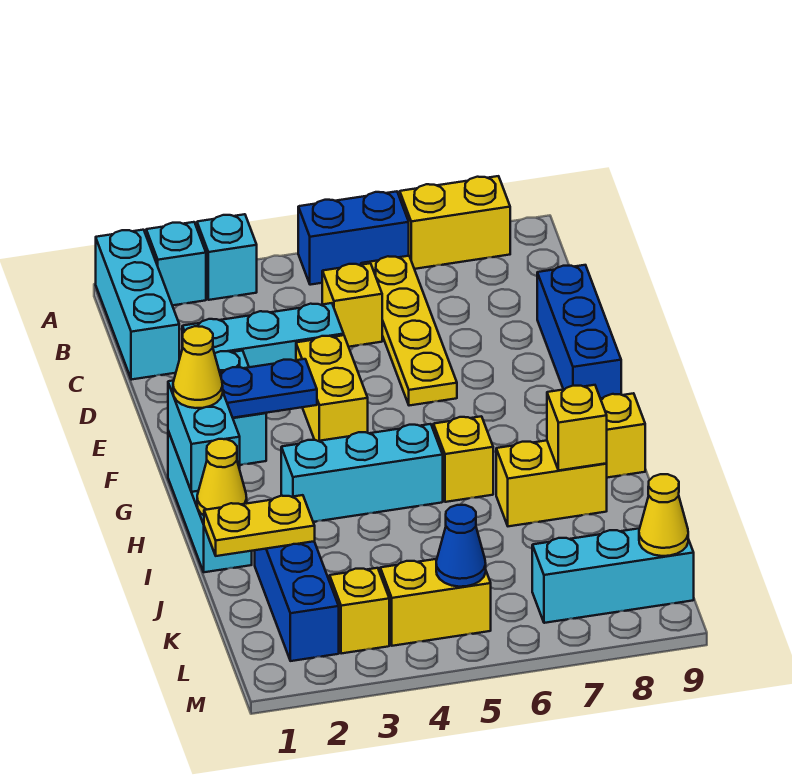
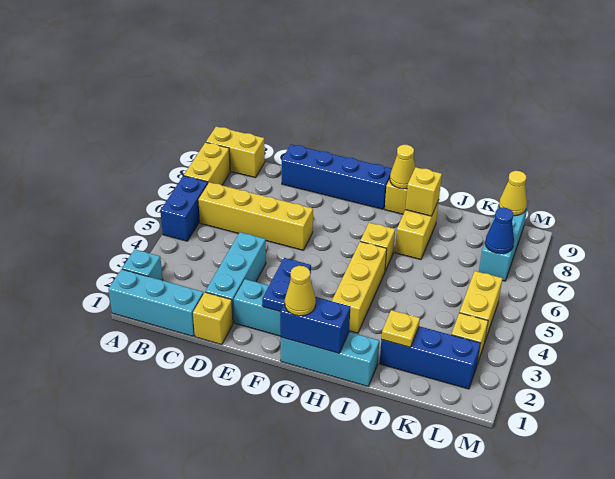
cyan 1x1 brick [197,214,257,300] -> none
yellow 1x4 plate [361,256,457,406] -> yellow 1x4 brick [198,182,313,250]
yellow 1x1 brick [322,263,382,347] -> yellow 1x1 brick moved to [193,292,233,345]
blue 1x3 brick [537,265,621,398] -> blue 1x4 brick [282,144,392,209]
yellow 1x2 brick [296,335,368,441] -> yellow 1x2 brick moved to [206,126,265,178]
cyan 1x2 brick [168,381,240,492] -> blue 1x2 brick [280,297,350,353]
cyan 1x3 brick [281,424,443,522] -> yellow 1x3 brick [332,242,387,333]
yellow 1x1 cone [197,439,247,515] -> yellow 1x1 cone moved to [390,145,415,189]
yellow 1x2 plate [204,495,315,556] -> yellow 1x1 plate [381,310,420,347]
blue 1x1 cone [436,505,486,587] -> blue 1x1 cone moved to [485,208,514,254]

